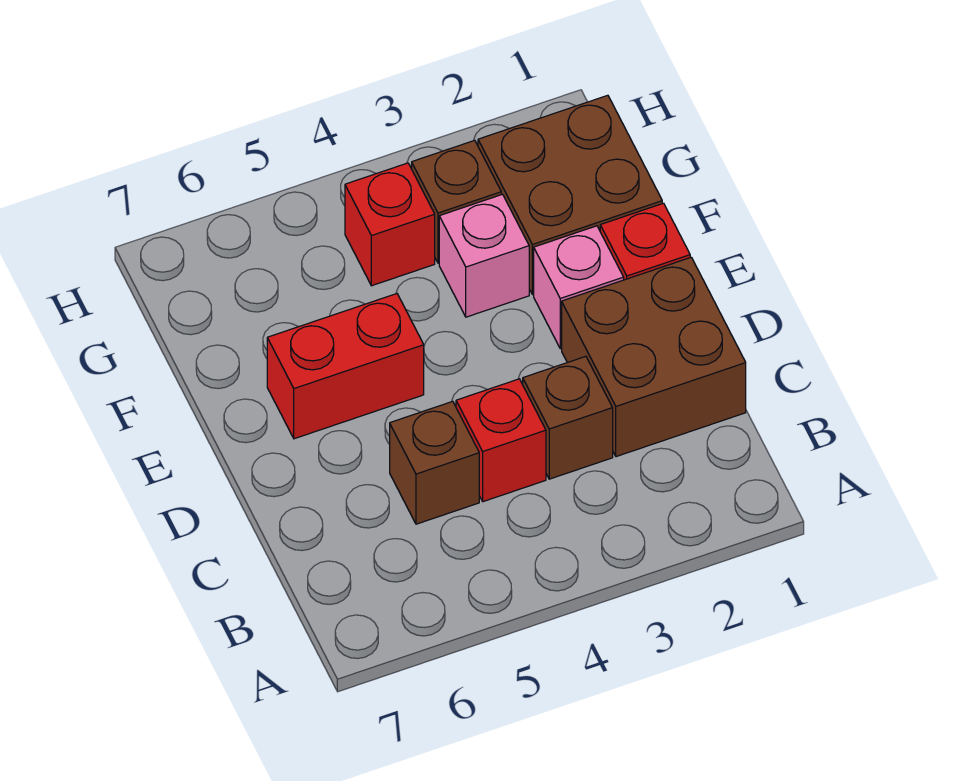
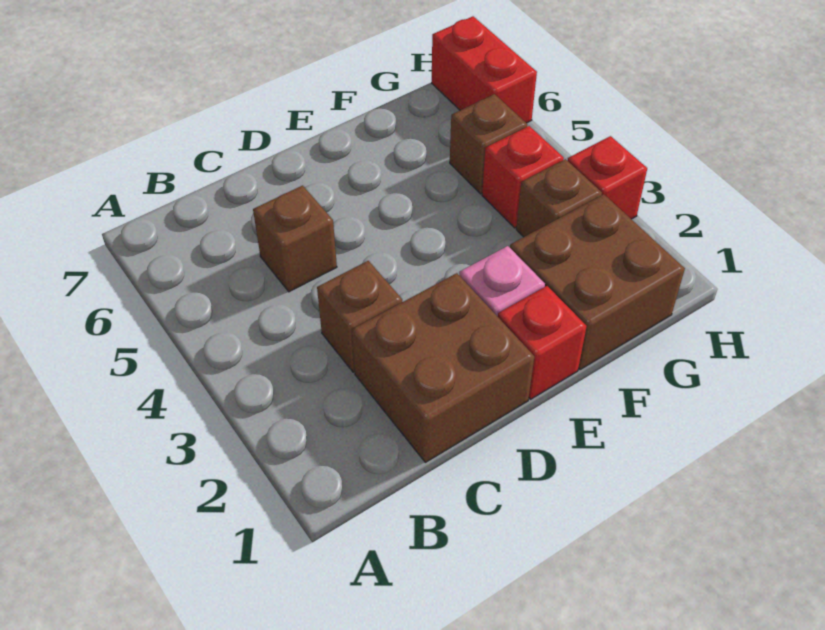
red 1x1 brick [456,379,546,502] -> red 1x1 brick moved to [567,136,647,219]
red 1x2 brick [267,294,424,439] -> red 1x2 brick moved to [432,16,537,123]
pink 1x1 brick [439,194,529,317] -> none
none -> brown 1x1 brick [450,94,527,194]

